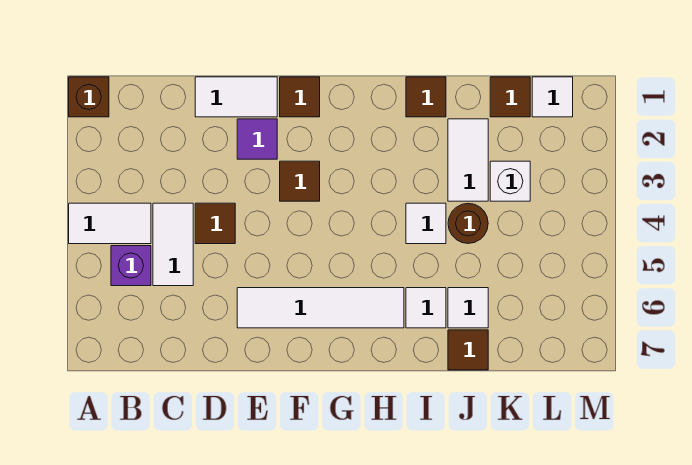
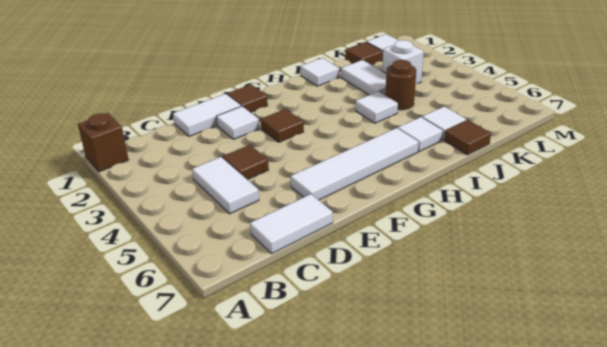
white 1x2 tile [69,203,151,244] -> white 1x2 tile moved to [250,194,333,254]
purple 1x1 brick [111,246,151,286] -> none
purple 1x1 tile [237,119,277,159] -> white 1x1 tile [216,106,259,139]
brown 1x1 tile [406,77,446,117] -> white 1x1 tile [301,58,339,86]

